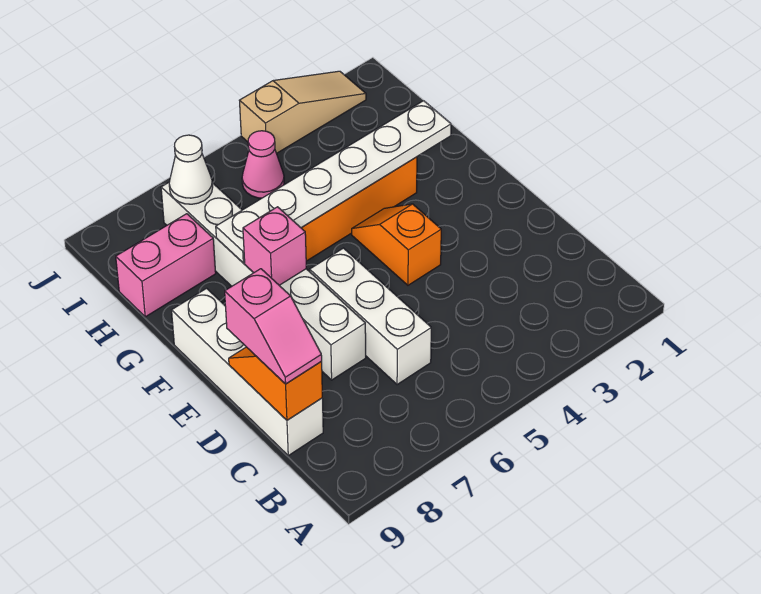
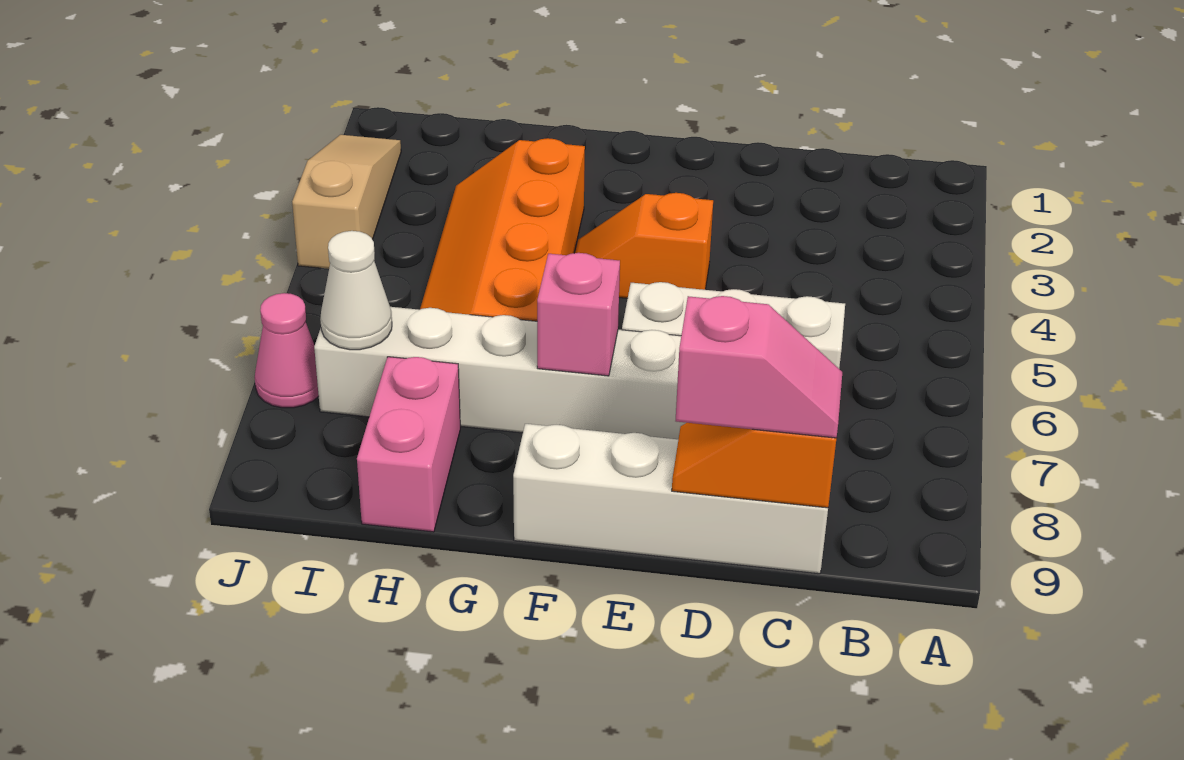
white 1x6 plate [216,101,451,263] -> none
pink 1x1 cone [242,131,284,198] -> pink 1x1 cone moved to [255,293,319,408]

